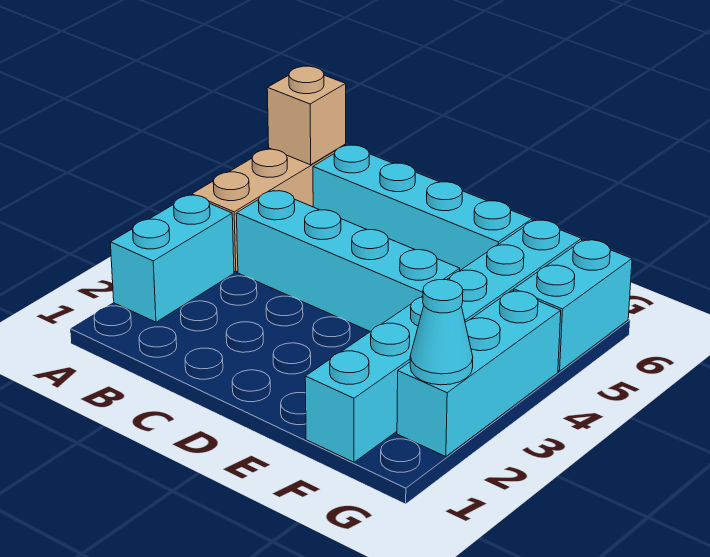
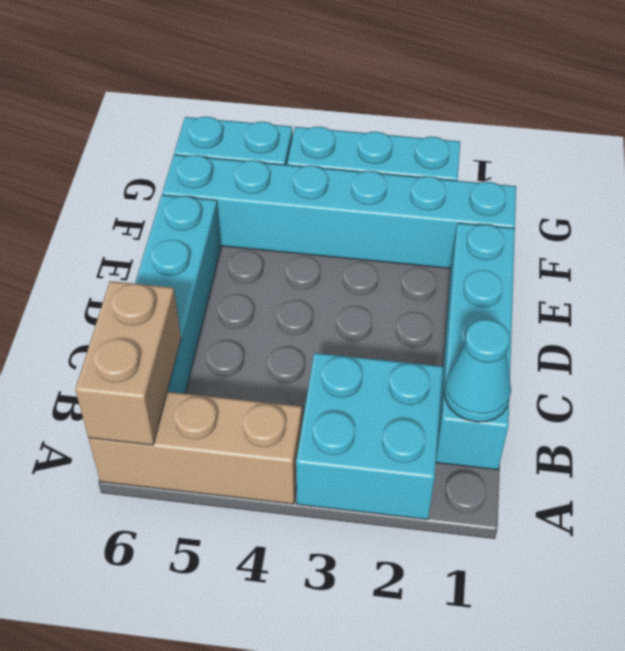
cyan 1x2 brick [110,195,234,322] -> cyan 2x2 brick [296,353,443,520]
tan 1x1 brick [267,66,346,165] -> tan 1x2 brick [75,281,181,445]
cyan 1x4 brick [236,191,460,332] -> cyan 1x4 brick moved to [436,223,515,470]
cyan 1x1 cone [410,280,473,385] -> cyan 1x1 cone moved to [445,319,511,422]

